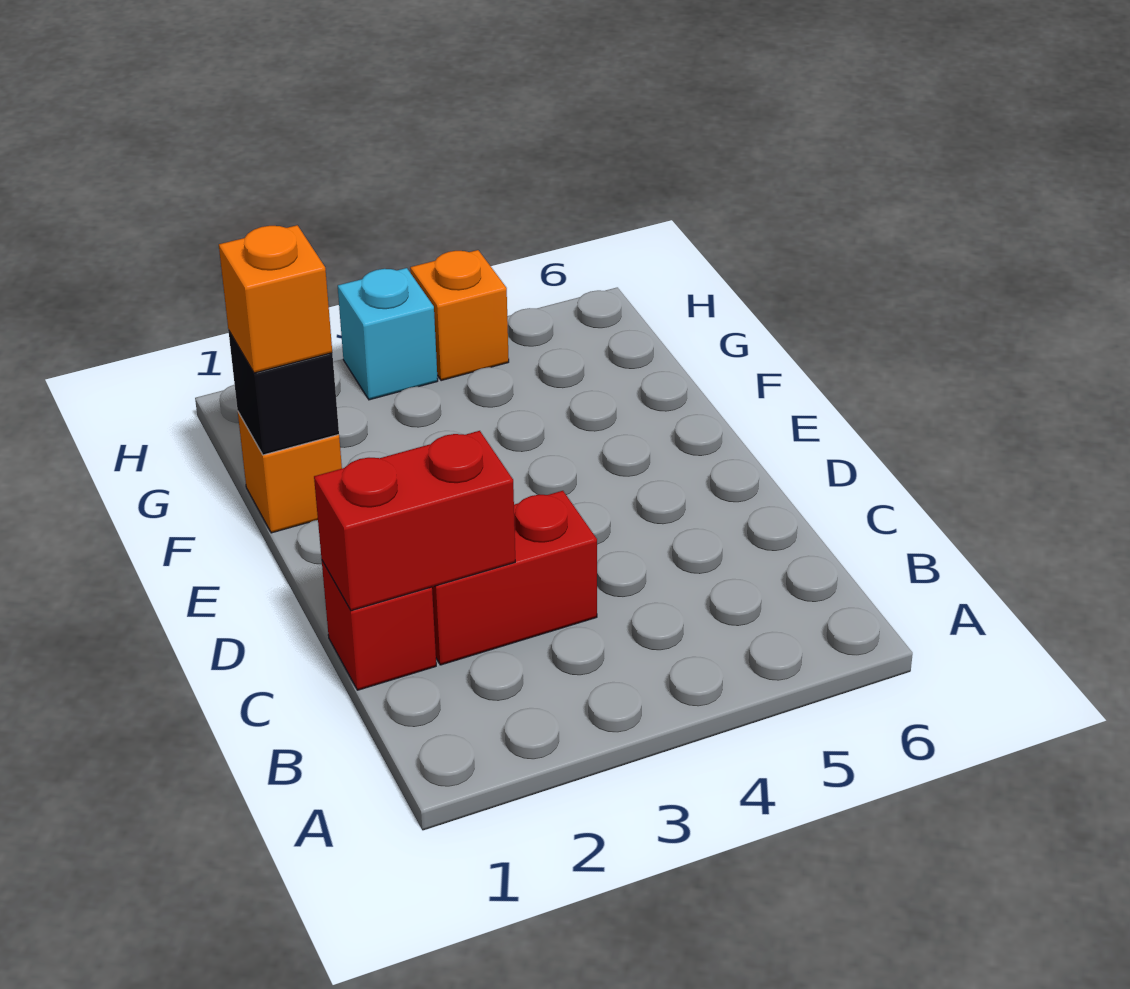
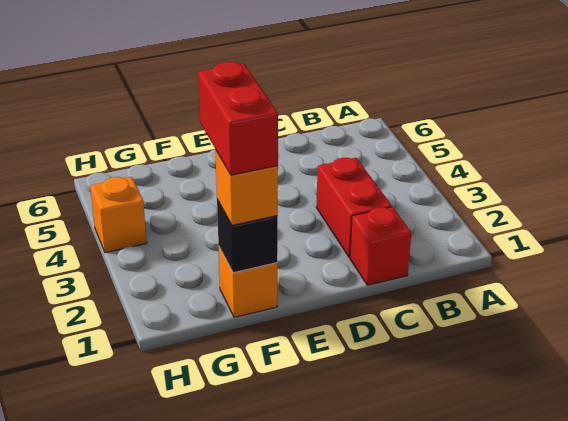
red 1x2 brick [314,431,515,611] -> red 1x2 brick moved to [198,62,278,175]
cyan 1x1 brick [338,268,438,400] -> none

